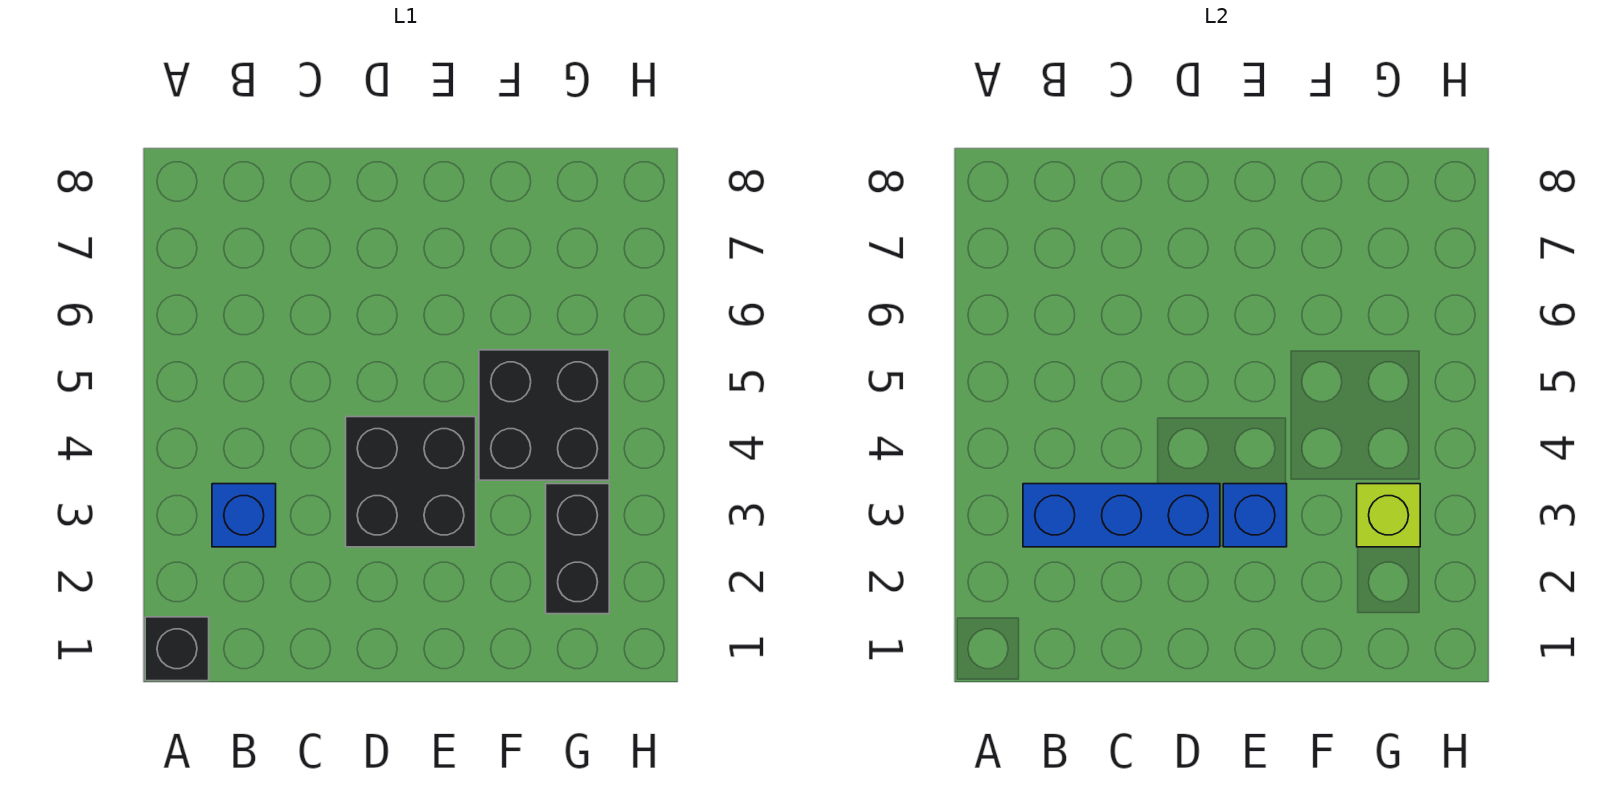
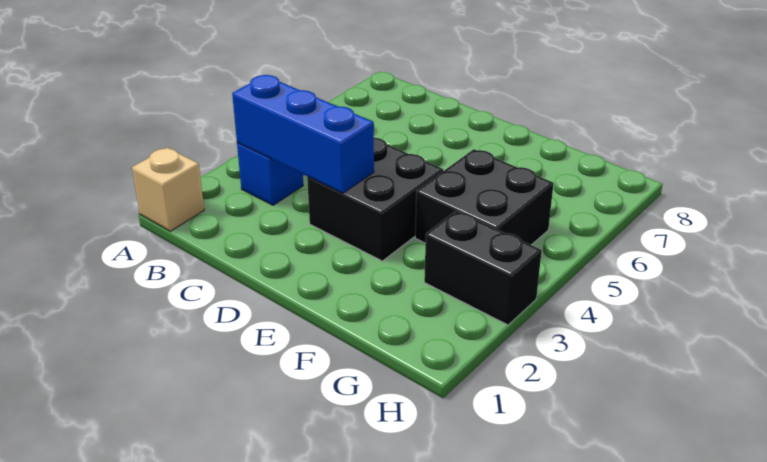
black 1x1 brick [145,617,209,681] -> tan 1x1 brick [132,148,204,231]
blue 1x1 brick [1223,484,1287,547] -> none
black 1x2 brick [546,484,609,614] -> black 1x2 brick turned to [424,211,542,325]
lime 1x1 brick [1357,484,1420,547] -> none

